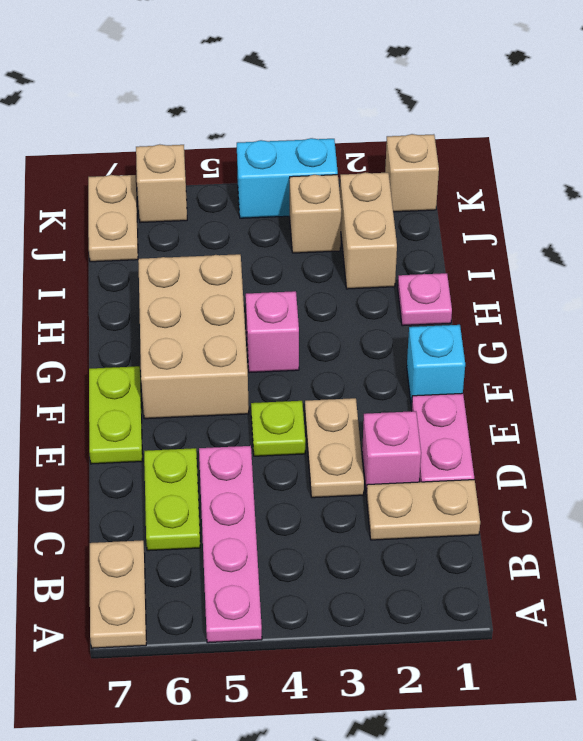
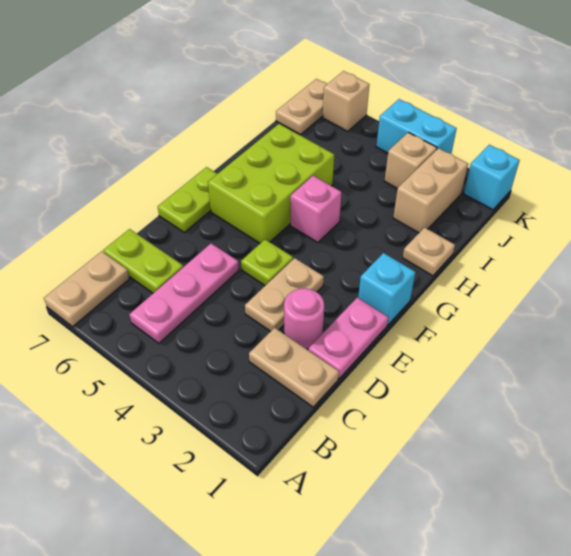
pink 1x4 plate [199,446,262,643] -> pink 1x3 plate [129,244,239,343]
lime 1x2 plate [144,448,200,551] -> lime 1x2 plate turned to [103,229,183,293]
pink 1x1 brick [362,411,421,495] -> pink 1x1 round brick [284,288,324,349]
tan 2x3 brick [138,254,249,419] -> lime 2x3 brick [208,124,334,243]
pink 1x1 plate [398,273,452,326] -> tan 1x1 plate [403,227,455,276]
tan 1x1 brick [385,134,439,212] -> cyan 1x1 brick [464,145,520,210]

